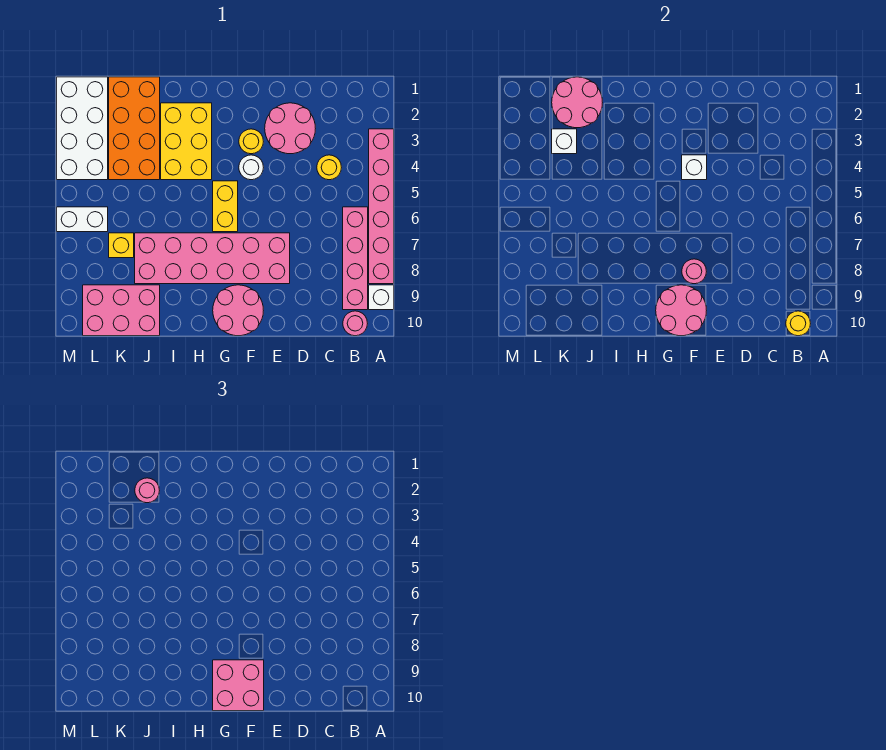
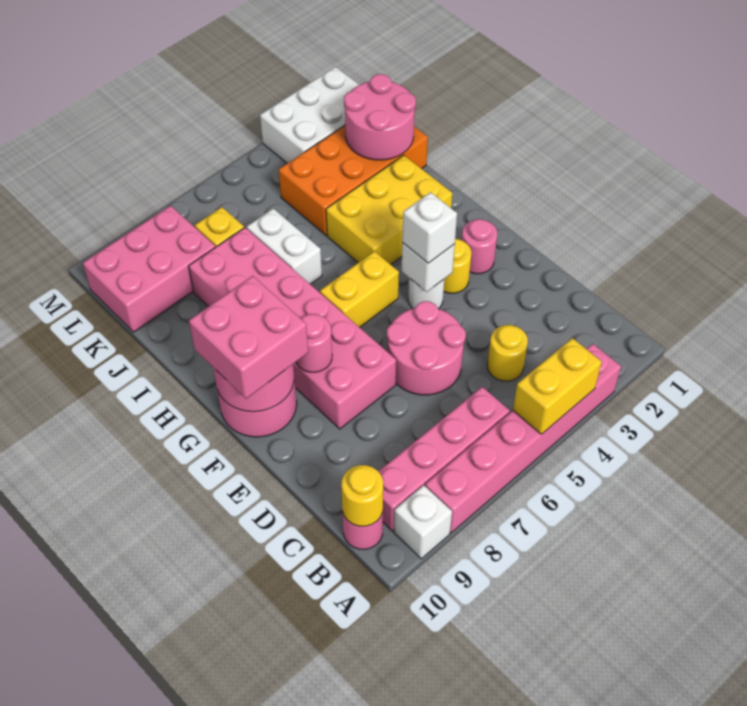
none -> yellow 1x2 brick [513,338,602,434]
pink 2x2 round brick [265,103,315,154] -> pink 2x2 round brick moved to [387,301,466,395]
pink 1x1 round brick [135,478,159,503] -> pink 1x1 round brick moved to [462,219,497,274]
pink 2x3 brick [83,285,160,336] -> pink 2x3 brick turned to [83,206,215,332]
white 1x1 brick [552,129,577,154] -> white 1x1 brick moved to [402,192,457,263]
white 2x4 brick [57,77,108,180] -> white 2x3 brick [260,67,359,163]
white 1x2 brick [57,207,108,232] -> white 1x2 brick moved to [247,209,322,284]

